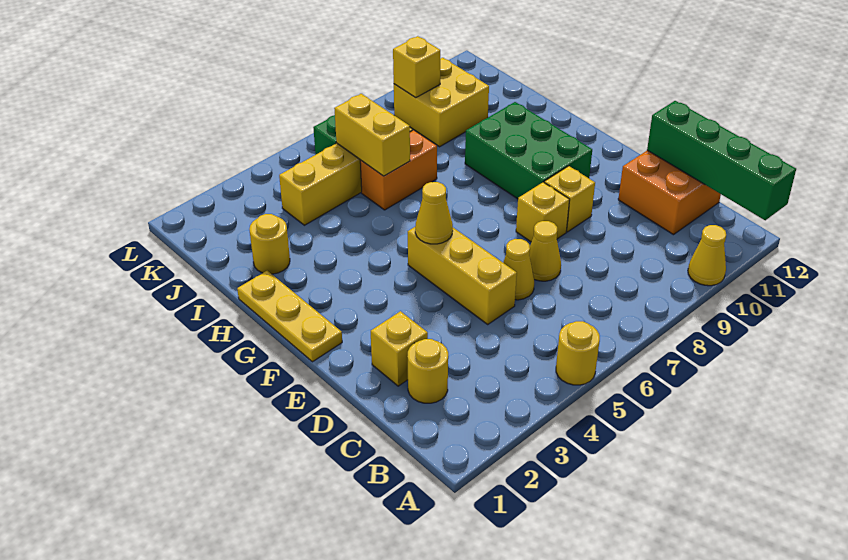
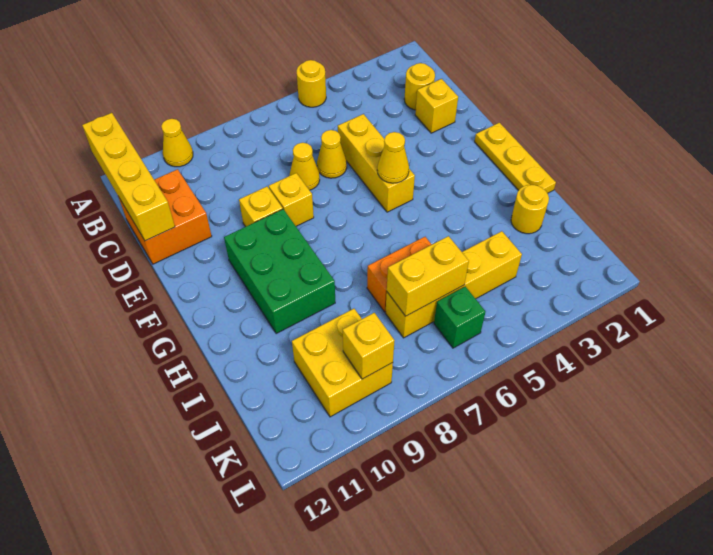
green 1x4 brick [647,101,796,220] -> yellow 1x4 brick [82,113,175,241]
yellow 1x2 brick [334,94,410,176] -> yellow 1x2 brick turned to [387,236,469,316]

